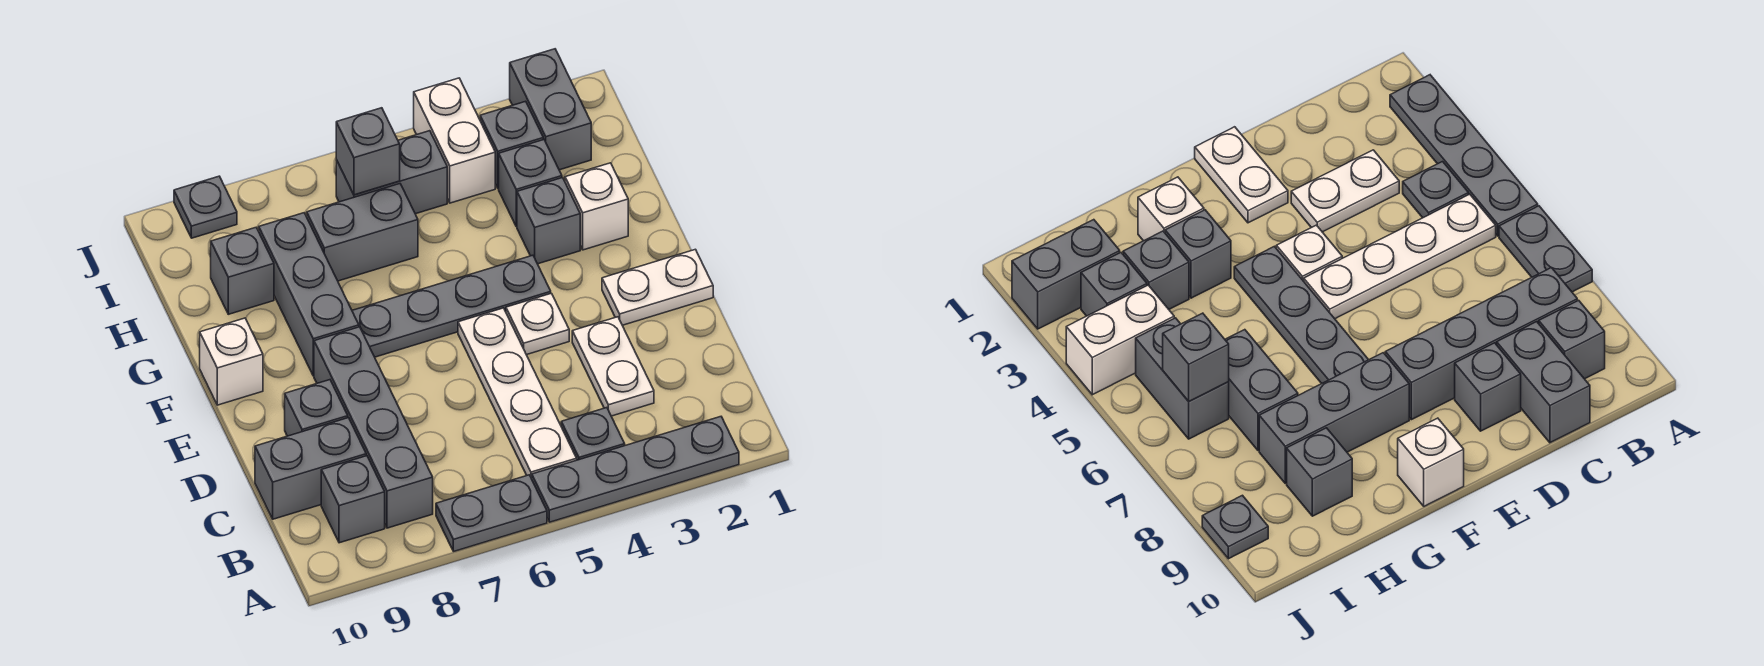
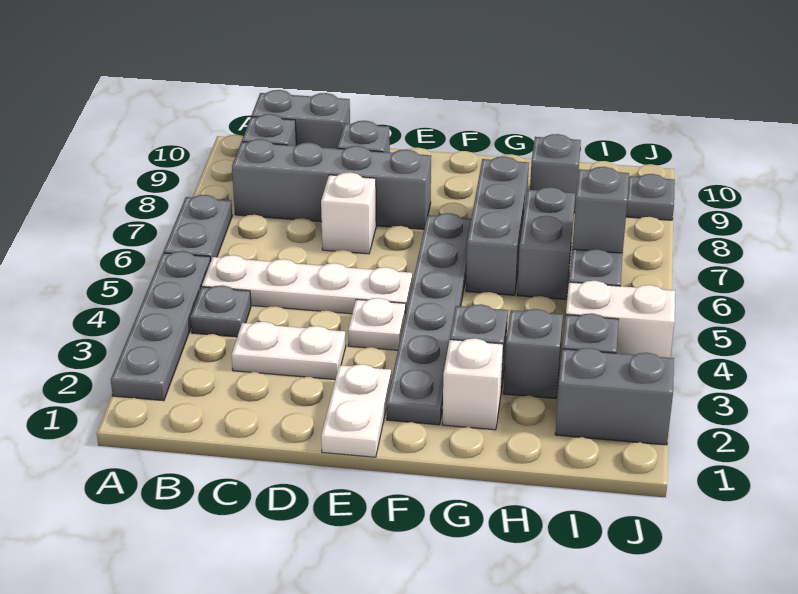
grey 1x2 brick [255,418,366,519] -> grey 1x2 brick turned to [251,90,350,149]
grey 1x4 plate [352,255,551,357] -> grey 1x6 plate [387,213,471,425]
grey 1x3 brick [259,213,359,376] -> grey 1x3 brick turned to [466,157,529,295]
white 1x1 brick [200,318,263,405] -> white 1x1 brick moved to [321,172,376,254]

